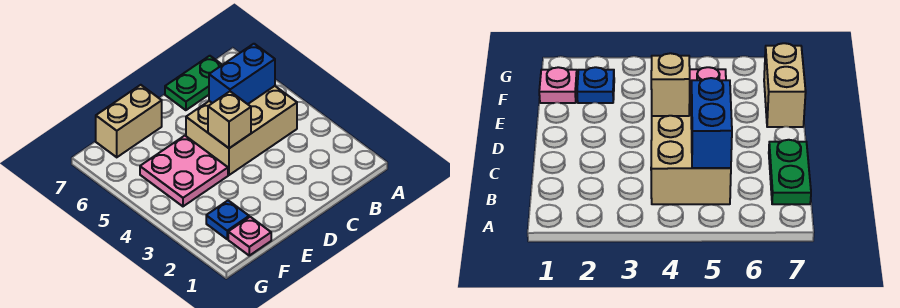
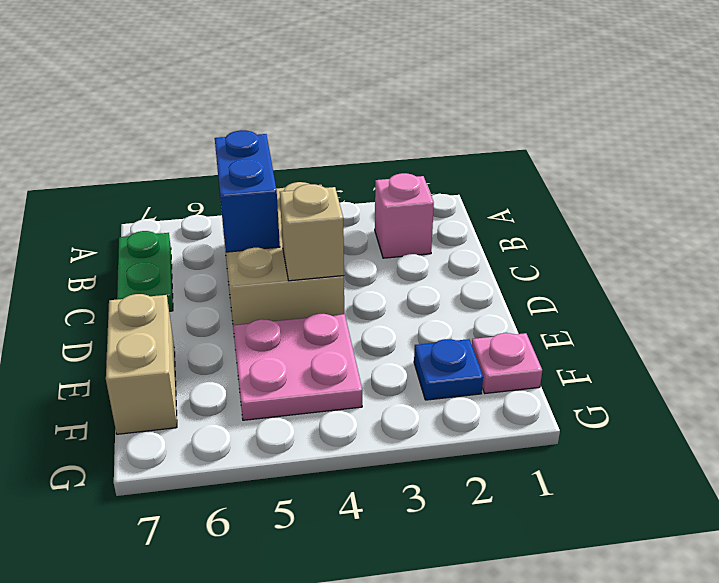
none -> pink 1x1 brick [375,173,434,258]

